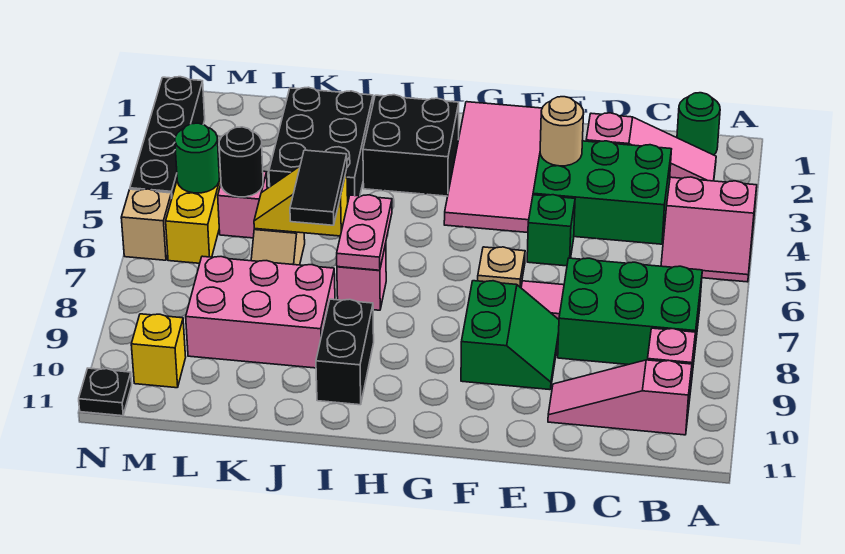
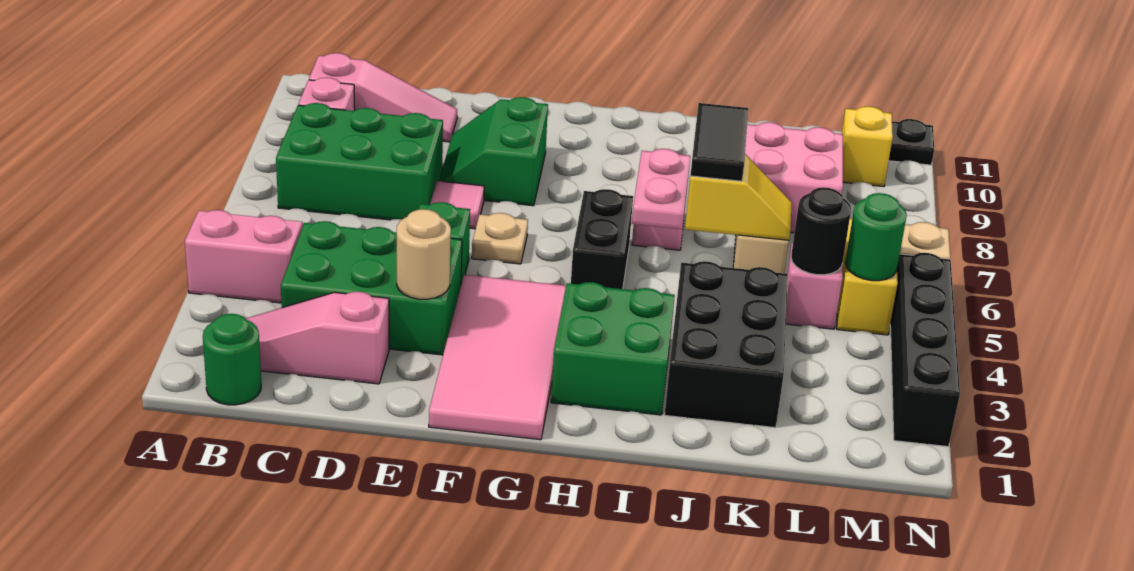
black 2x2 brick [363,95,459,196] -> green 2x2 brick [551,282,675,415]
black 1x2 brick [316,299,374,405] -> black 1x2 brick moved to [571,189,633,289]

